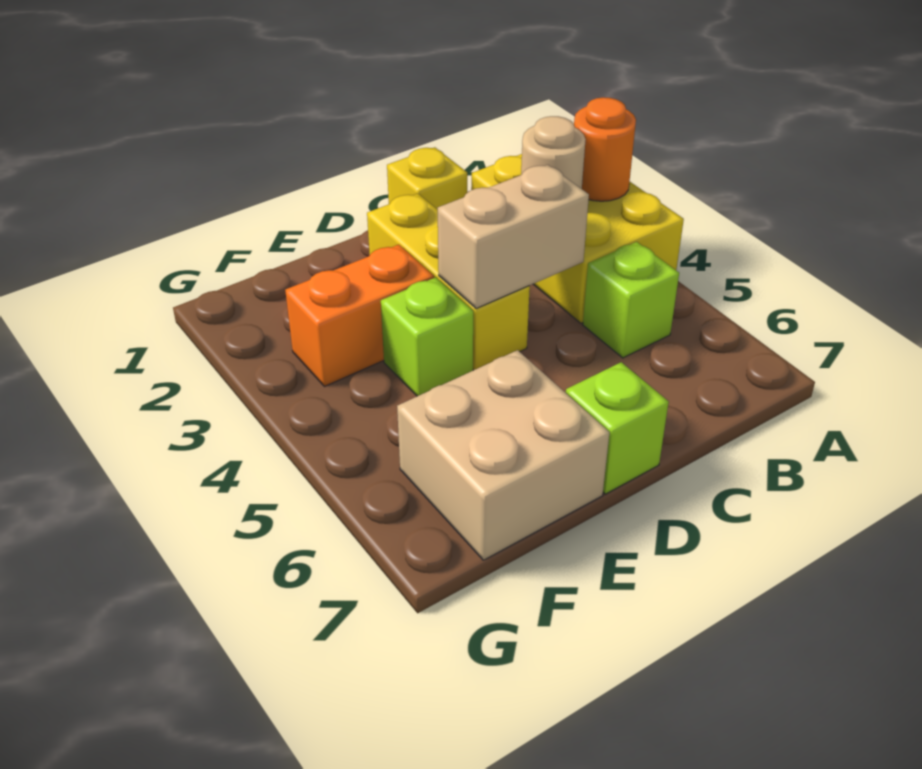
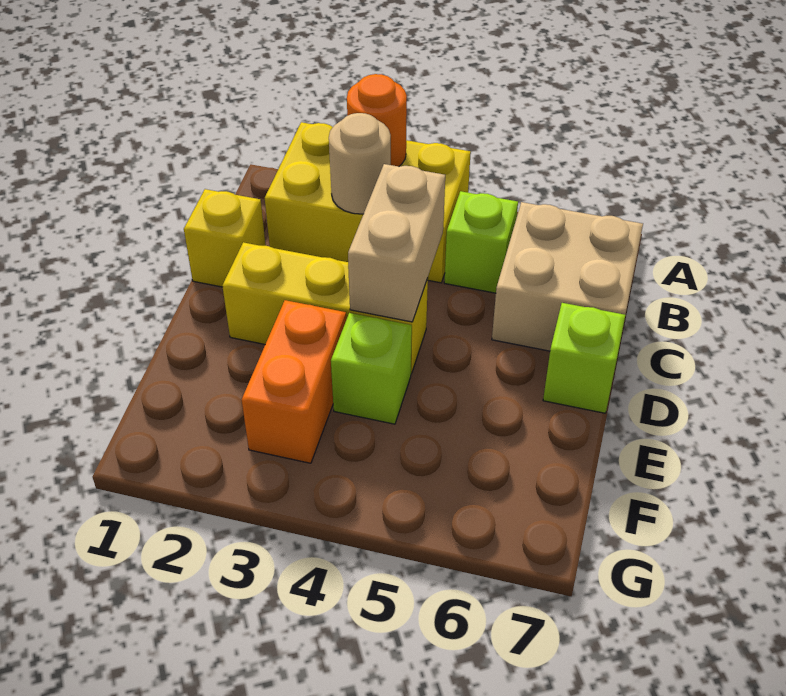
tan 2x2 brick [397,350,610,560] -> tan 2x2 brick moved to [492,202,643,351]

